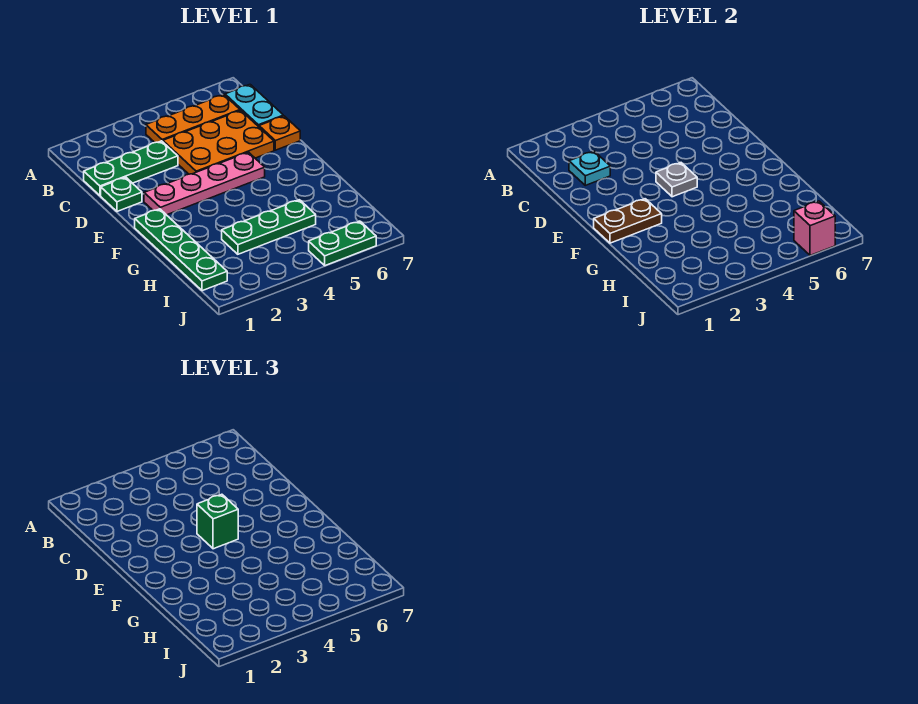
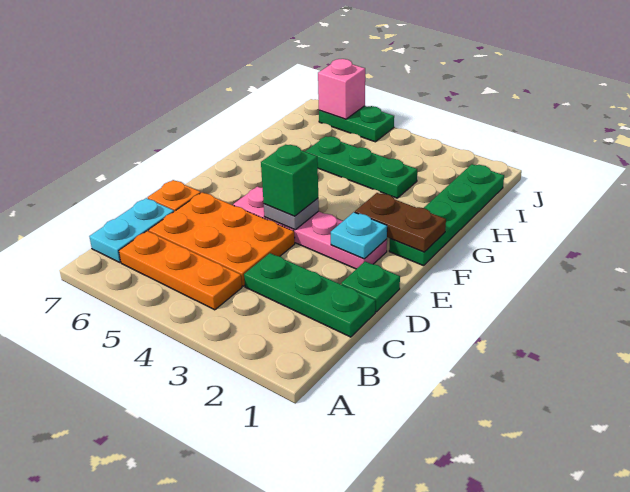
cyan 1x1 plate [569,151,610,185] -> cyan 1x1 plate moved to [331,212,387,259]

